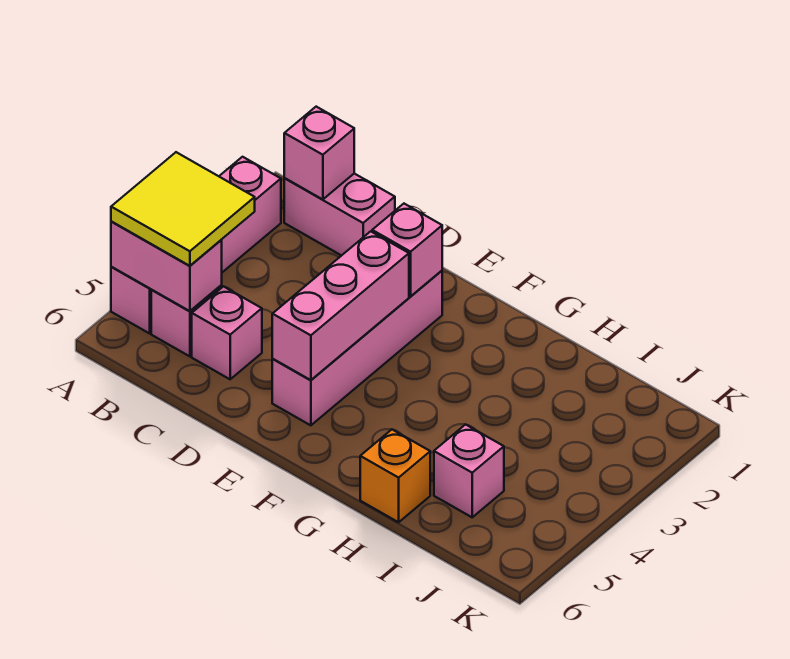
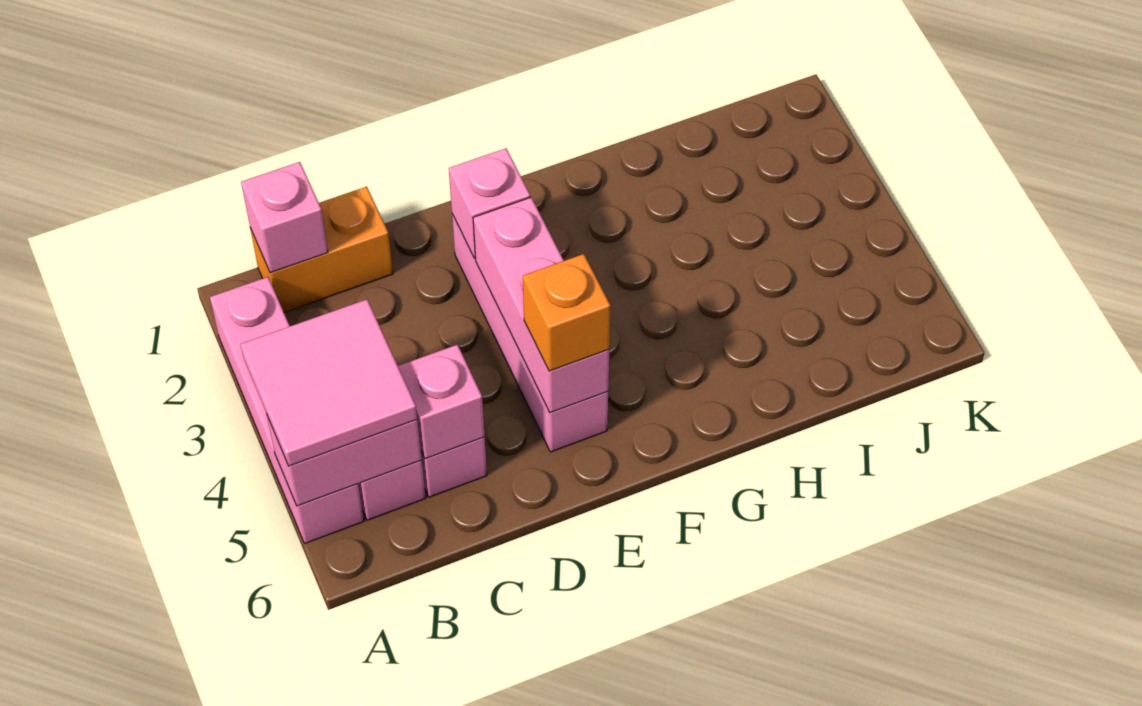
yellow 2x2 tile [111,152,255,266] -> pink 2x2 tile [240,299,417,466]
pink 1x2 brick [284,174,395,256] -> orange 1x2 brick [250,187,393,312]
orange 1x1 brick [360,430,430,522] -> orange 1x1 brick moved to [523,254,611,371]
pink 1x1 brick [434,424,504,517] -> pink 1x1 brick moved to [398,345,485,459]

